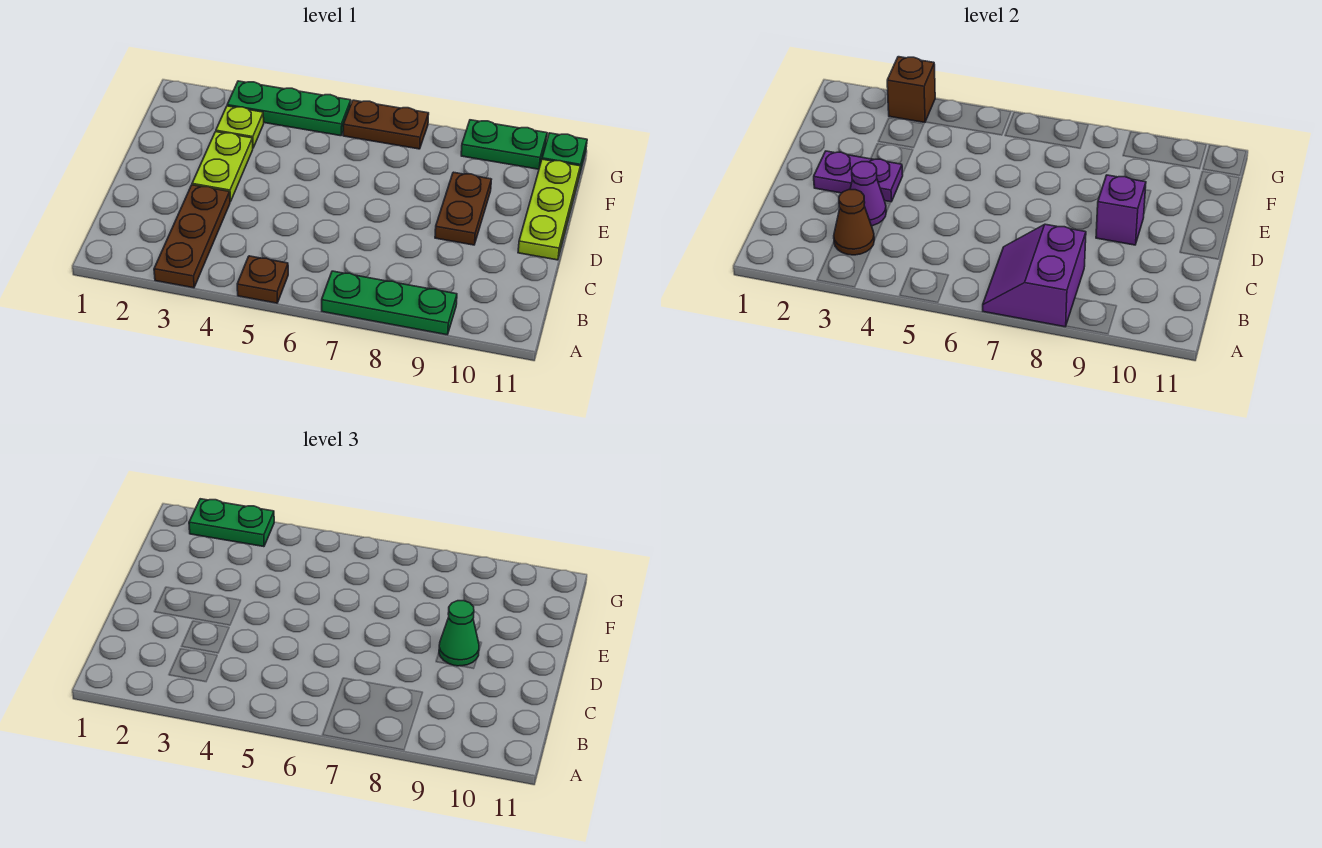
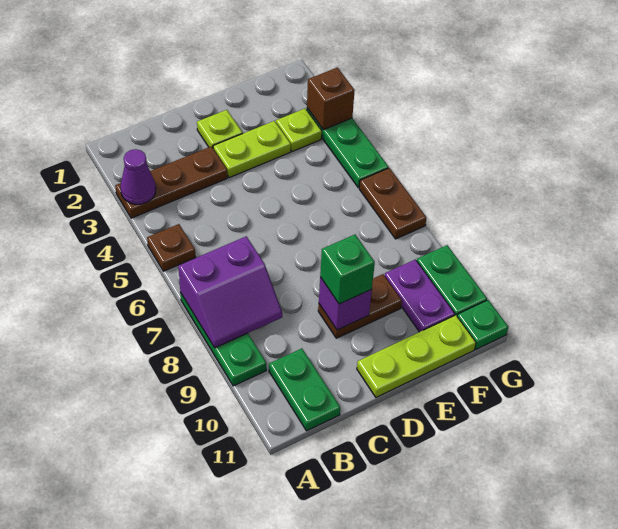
purple 2x2 slope [983,224,1086,327] -> purple 2x2 slope turned to [178,236,282,348]
brown 1x1 cone [834,190,874,255] -> none
purple 1x1 cone [850,162,886,226] -> purple 1x1 cone moved to [121,149,156,204]
none -> lime 1x1 plate [197,110,243,148]
purple 1x2 plate [814,151,903,202] -> purple 1x2 plate moved to [384,259,455,332]
green 1x1 cone [439,601,479,666] -> green 1x1 brick [320,235,375,304]
green 1x2 plate [189,499,274,547] -> green 1x2 plate moved to [269,349,340,431]

